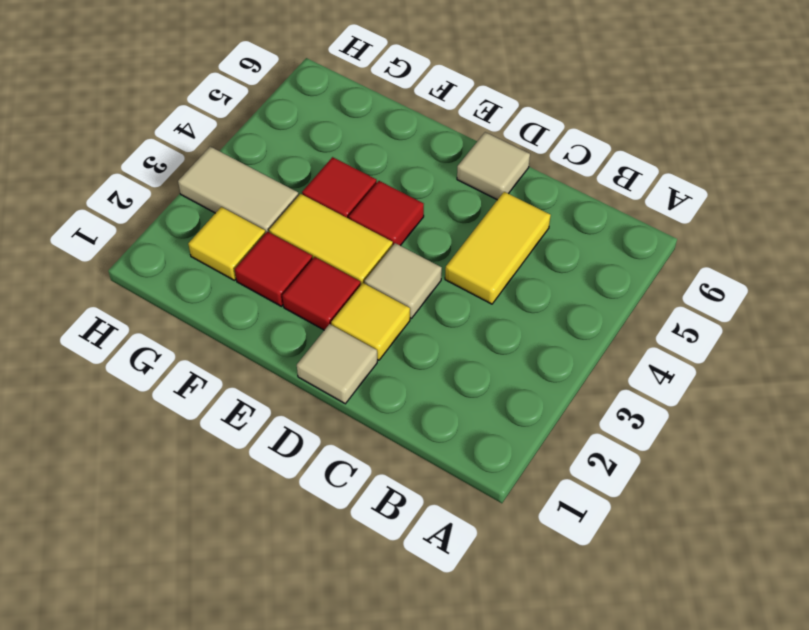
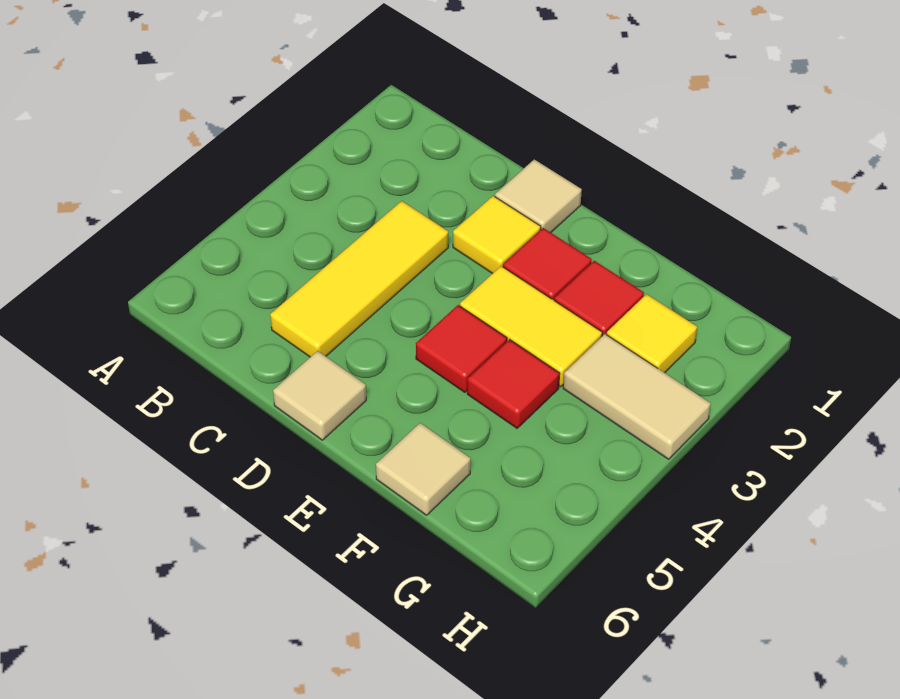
yellow 1x2 tile [445,192,551,304] -> yellow 1x3 tile [270,201,448,357]
tan 1x1 tile [365,243,442,318] -> tan 1x1 tile moved to [376,423,471,515]

